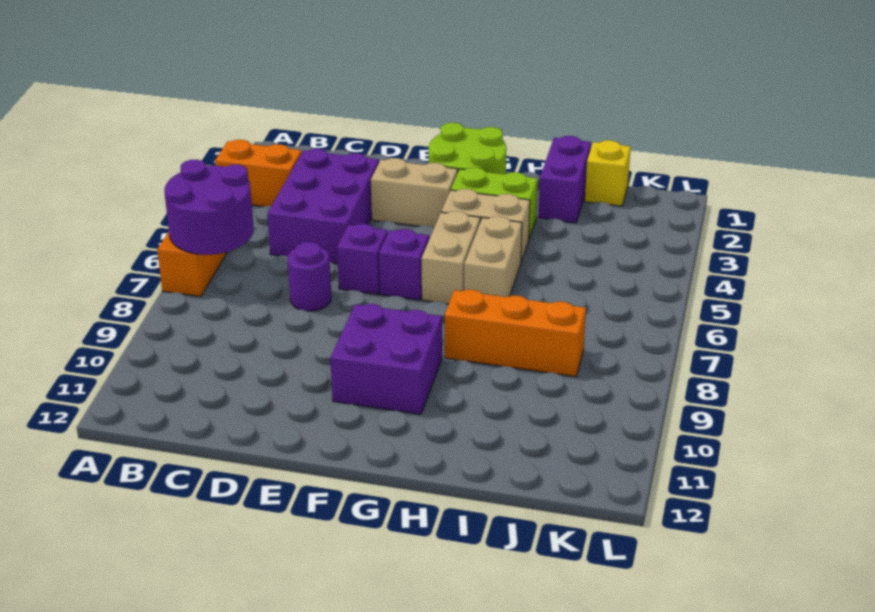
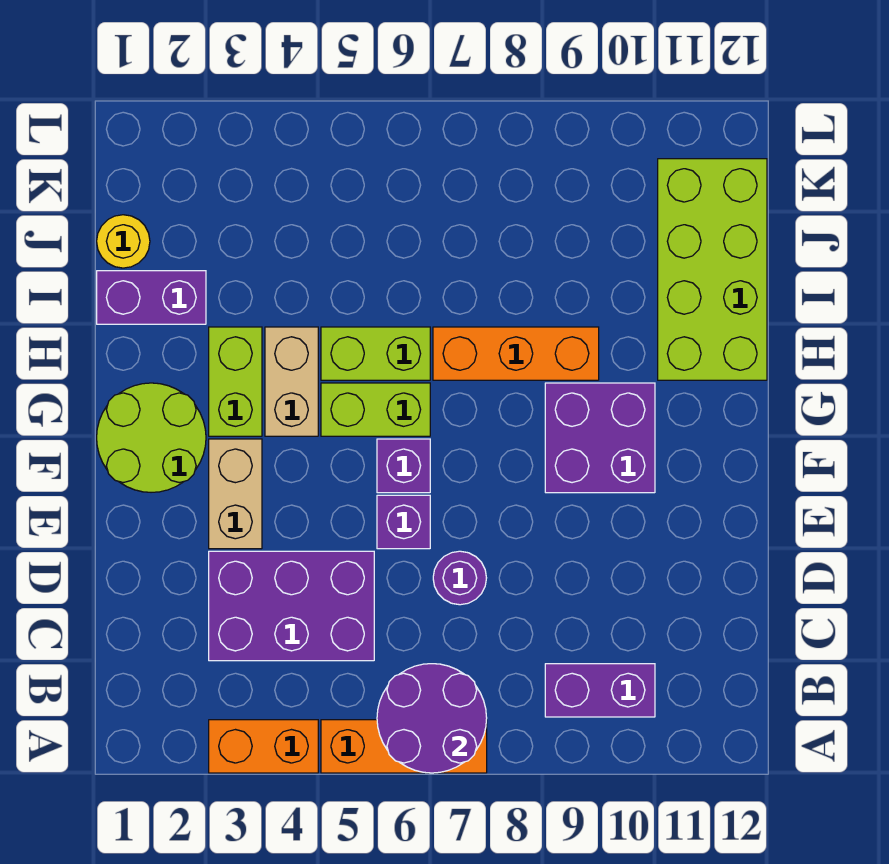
orange 1x2 brick [215,140,302,207] -> orange 1x2 brick turned to [209,720,318,773]
none -> purple 1x2 brick [545,664,655,717]
tan 1x2 brick [421,211,480,304] -> lime 1x2 brick [321,383,430,436]
tan 1x2 brick [464,216,522,297] -> lime 1x2 brick [321,327,430,380]
orange 1x3 brick [444,290,586,377] -> orange 1x3 brick turned to [433,327,599,380]
none -> lime 2x4 brick [658,159,767,380]
yellow 1x1 brick [585,140,631,206] -> yellow 1x1 round brick [97,215,150,268]

